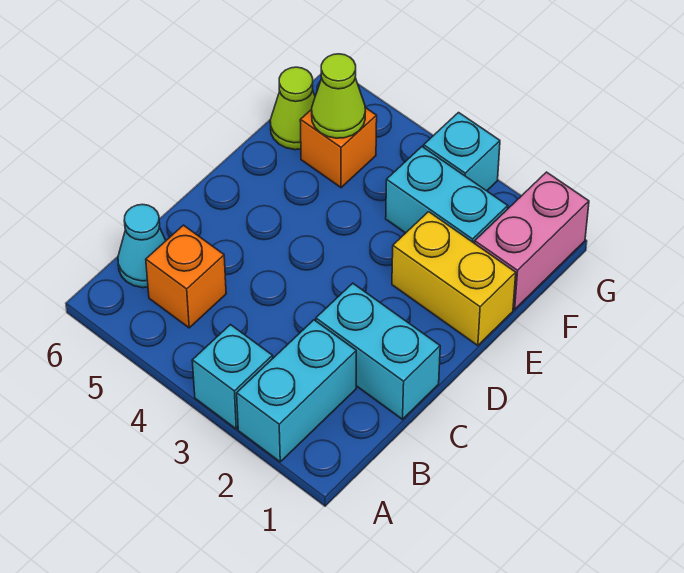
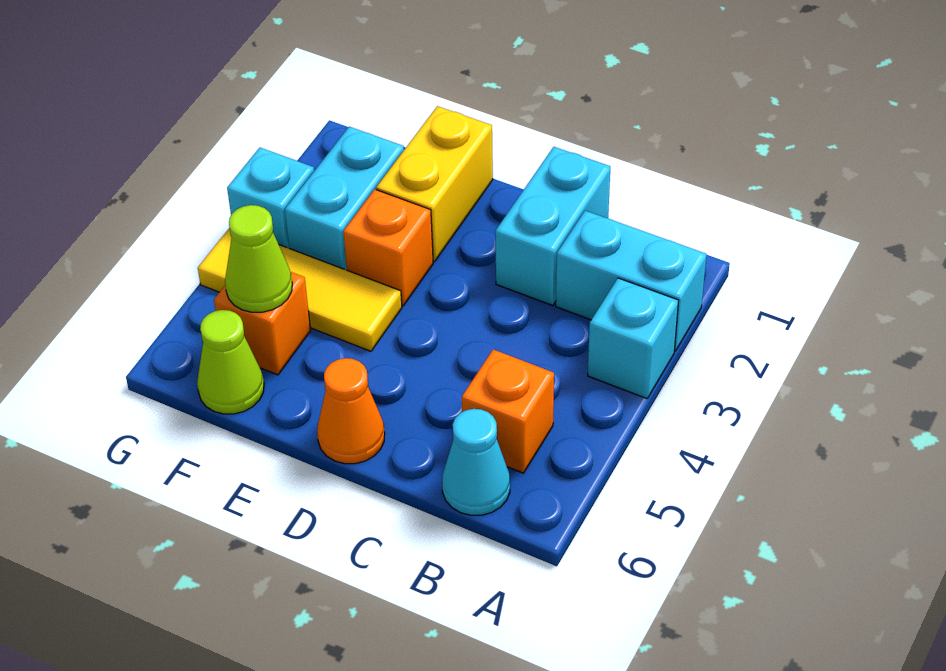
none -> orange 1x1 cone [317,358,385,464]
none -> orange 1x1 brick [343,190,433,305]
none -> yellow 1x3 tile [198,228,402,351]
pink 1x2 brick [475,172,589,309] -> none

